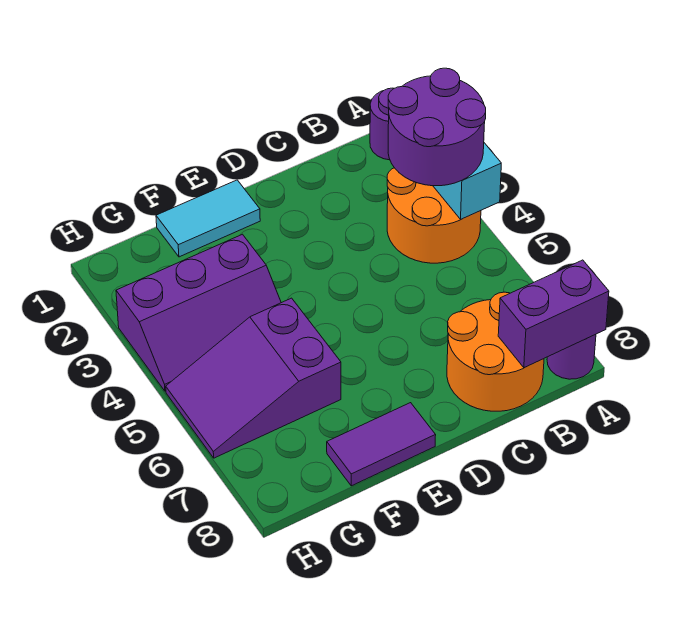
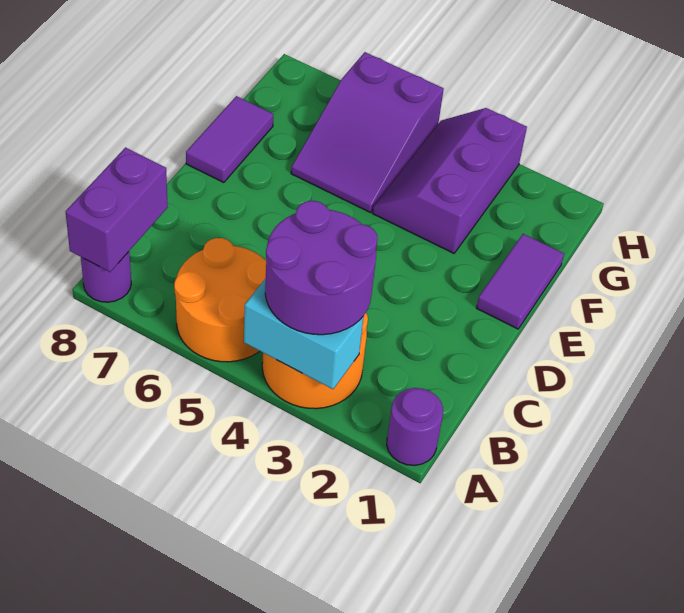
orange 2x2 round brick [447,292,544,411] -> orange 2x2 round brick moved to [174,238,266,362]
cyan 1x2 tile [156,180,260,257] -> purple 1x2 tile [477,234,564,329]
purple 2x3 slope [166,298,341,458] -> purple 2x3 slope turned to [291,52,444,212]

